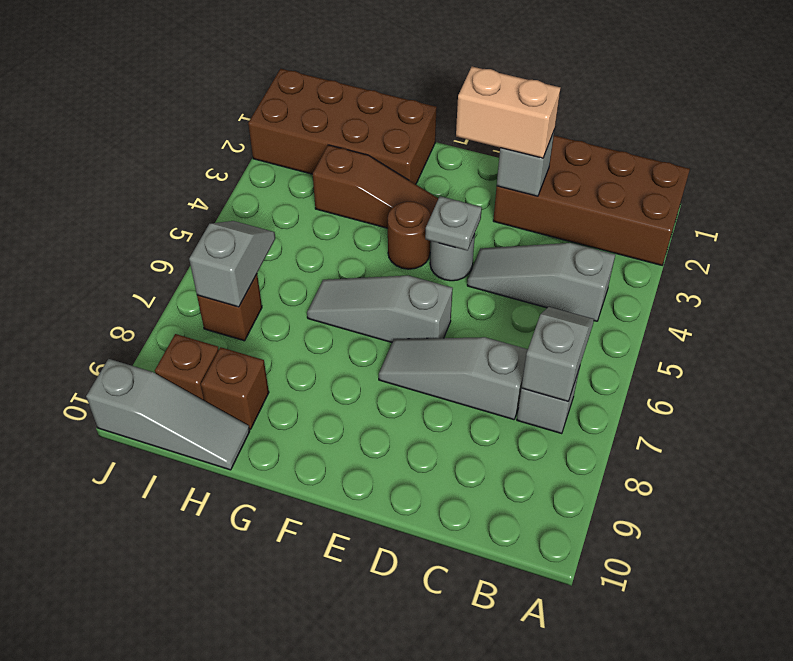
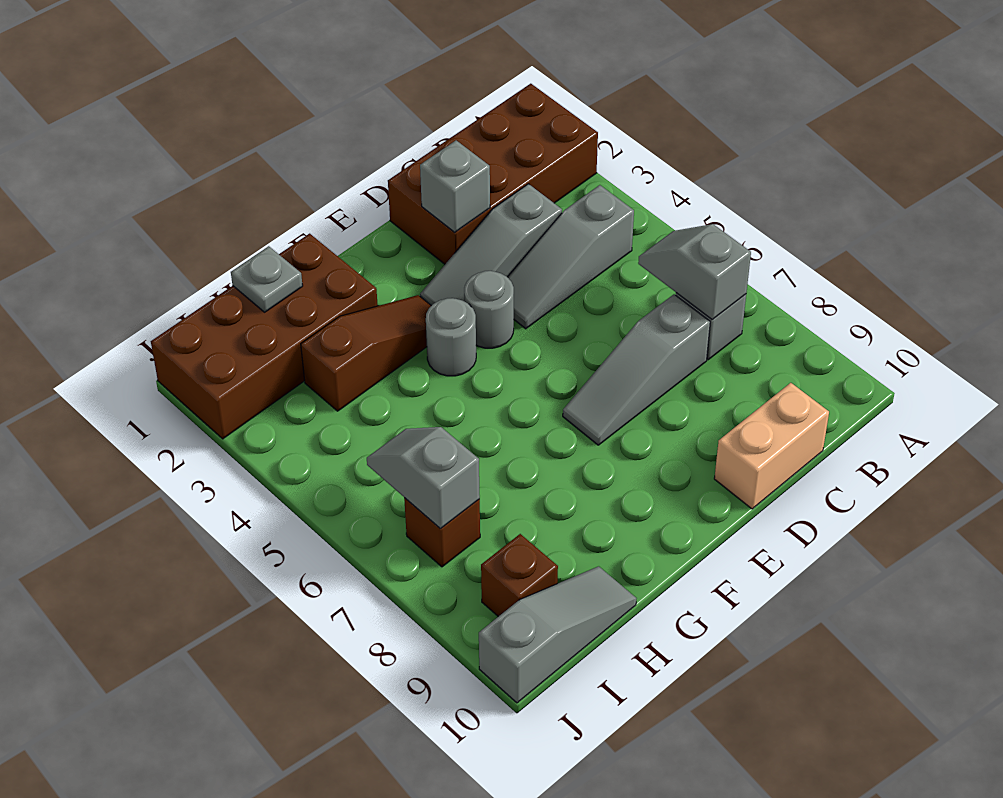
tan 1x2 brick [456,67,560,158] -> tan 1x2 brick moved to [714,383,829,509]
grey 1x1 plate [425,196,482,251] -> grey 1x1 plate moved to [231,246,303,312]
grey 1x3 slope [307,276,453,342] -> grey 1x3 slope moved to [420,184,562,306]
brown 1x1 round brick [388,201,431,269] -> grey 1x1 round brick [426,298,476,376]
brown 1x1 brick [201,347,269,429] -> none

